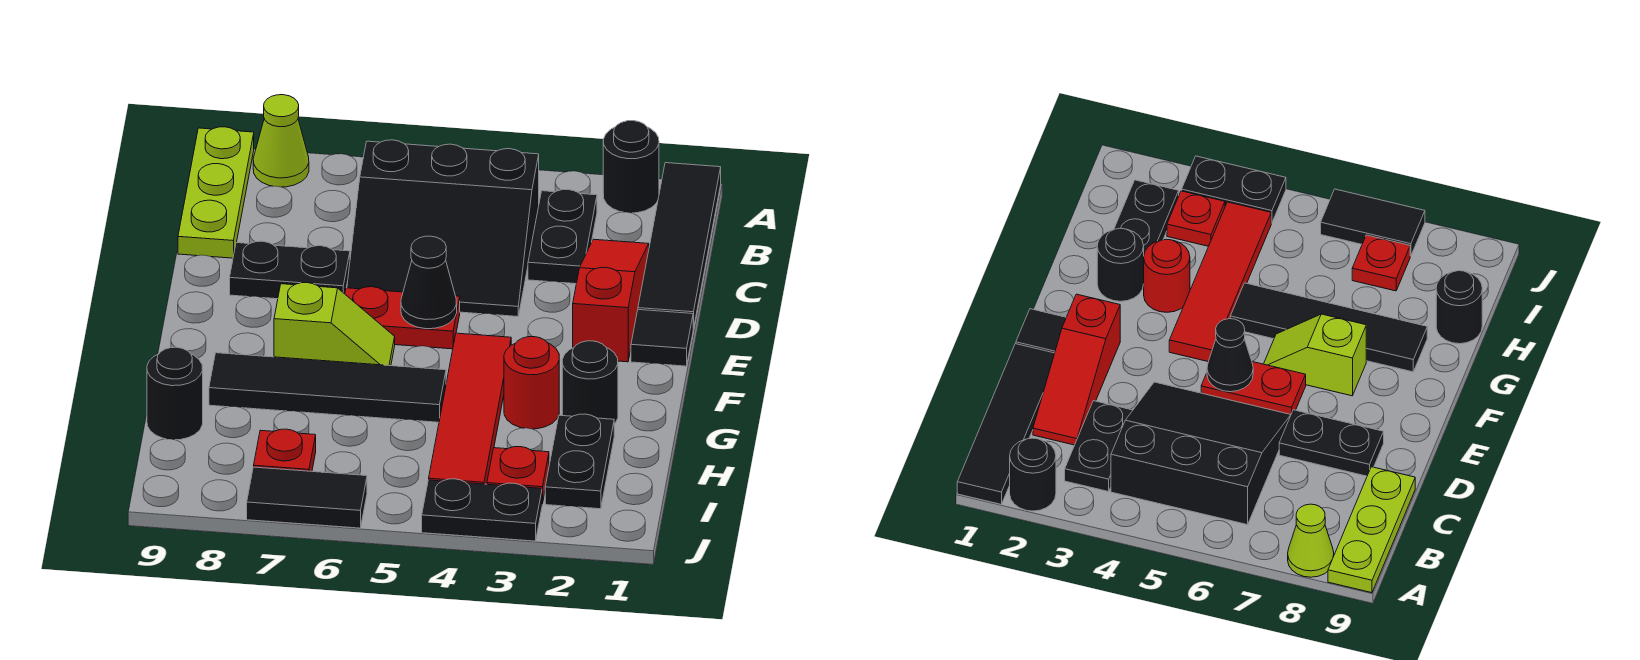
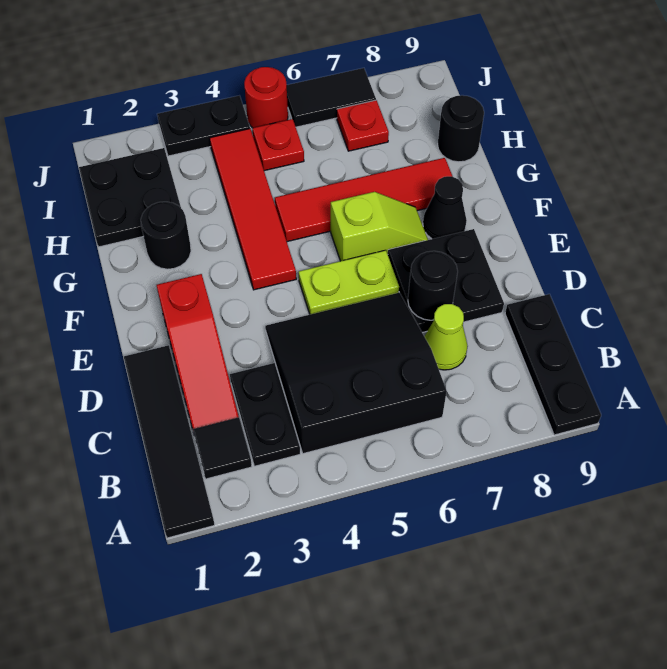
black 1x1 round brick [603,121,659,213] -> black 1x1 round brick moved to [408,251,458,320]
lime 1x1 cone [253,95,309,187] -> lime 1x1 cone moved to [424,304,468,370]
lime 1x3 plate [178,127,254,258] -> black 1x3 plate [505,294,601,435]
black 1x2 plate [230,241,350,299] -> black 2x2 plate [388,229,504,333]
black 1x1 tile [631,310,693,366] -> black 1x1 tile moved to [193,417,252,479]
red 1x2 plate [345,287,460,349] -> lime 1x2 plate [299,250,399,314]
black 1x1 cone [401,236,457,329] -> black 1x1 cone moved to [423,176,467,239]
lime 1x2 slope [274,283,395,366] -> lime 1x2 slope turned to [331,192,428,261]
red 1x1 round brick [504,337,559,429] -> red 1x1 round brick moved to [244,67,288,128]
black 1x4 tile [209,353,446,422] -> red 1x4 tile [275,158,452,242]
black 1x2 plate [545,414,614,509] -> black 2x2 plate [79,148,181,247]
red 1x1 plate [487,447,549,504] -> red 1x1 plate moved to [252,119,304,171]

